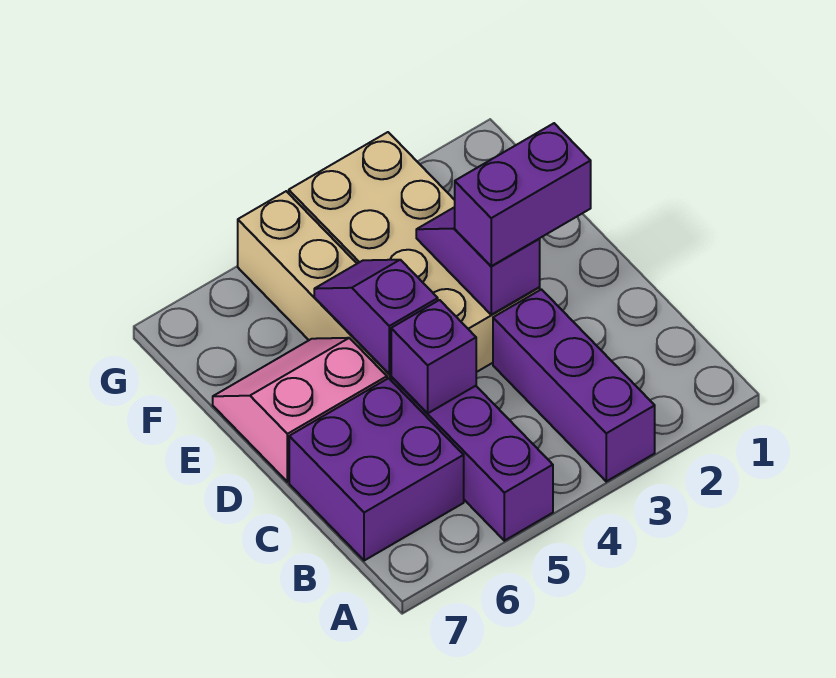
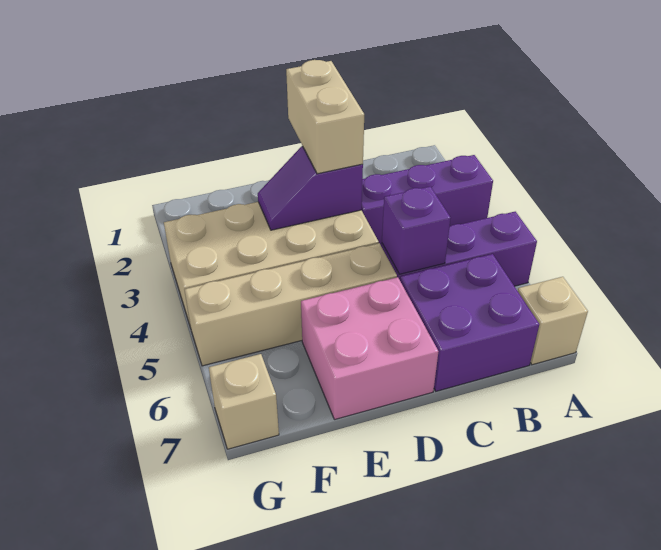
none -> tan 1x1 brick [518,277,588,365]
purple 1x2 brick [455,123,591,266] -> tan 1x2 brick [286,60,364,174]
purple 1x2 slope [314,260,438,374] -> none
pink 2x2 slope [213,338,387,482] -> pink 2x2 brick [301,277,438,420]
none -> tan 1x1 brick [209,354,279,449]

